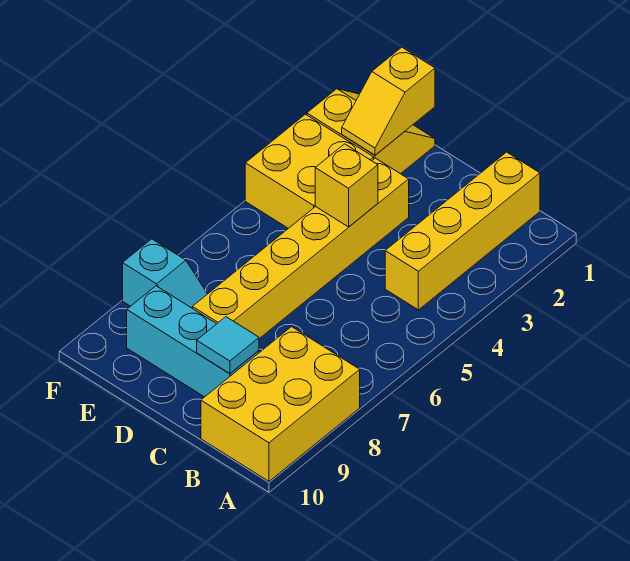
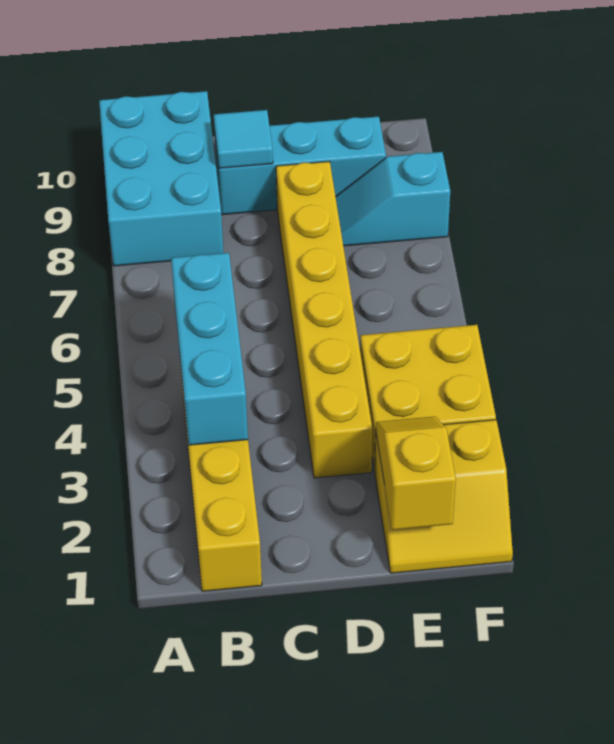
yellow 2x3 brick [201,327,360,481] -> cyan 2x3 brick [99,91,223,266]
none -> cyan 1x3 brick [171,253,248,445]
yellow 1x1 brick [315,144,378,227] -> none

